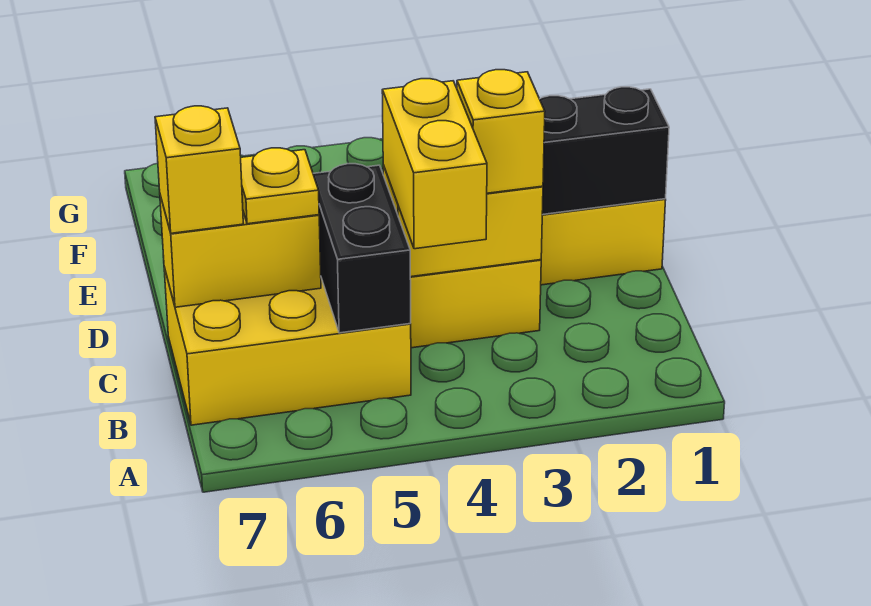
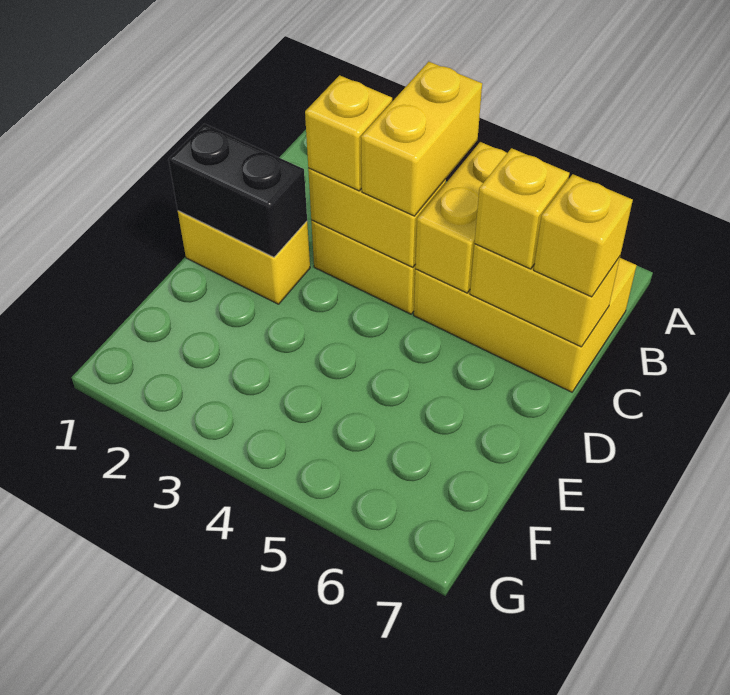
black 1x2 brick [313,164,411,333] -> yellow 1x2 brick [415,142,507,293]
yellow 1x1 plate [241,148,319,224] -> yellow 1x1 brick [474,148,569,269]

